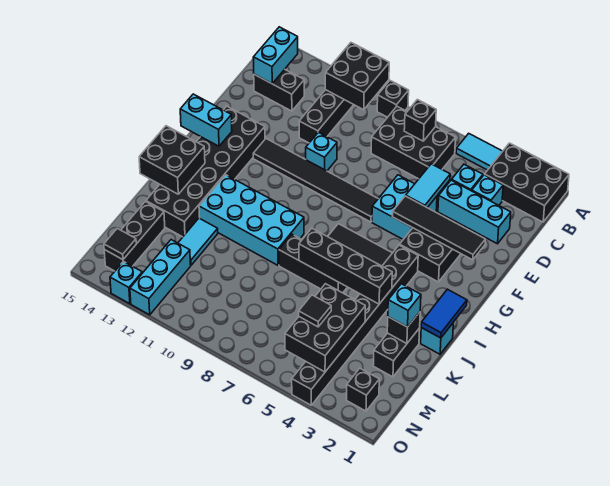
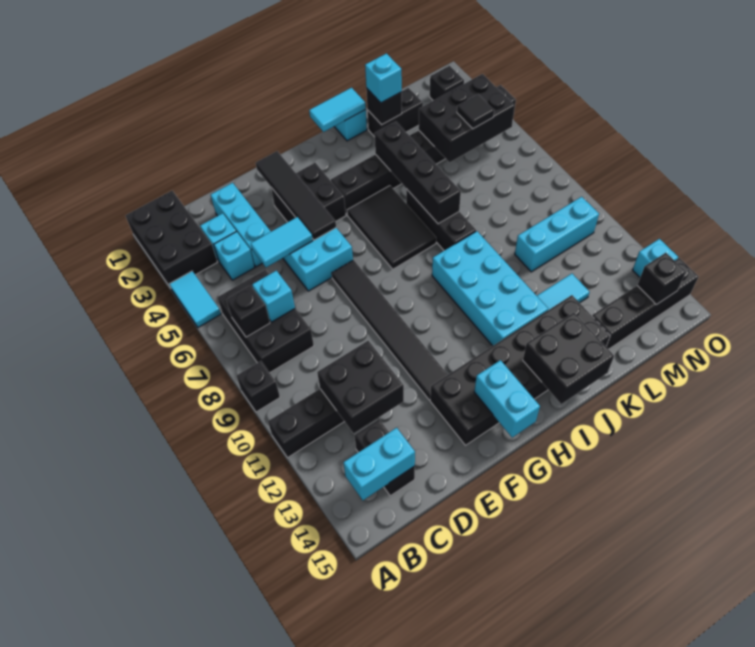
black 2x2 brick [325,43,389,110] -> black 2x2 brick moved to [317,341,404,434]
cyan 1x1 brick [306,132,337,171] -> cyan 1x1 brick moved to [252,271,295,322]
blue 1x2 tile [421,289,467,338] -> cyan 1x2 tile [309,88,366,132]
black 1x3 brick [104,202,165,271] -> black 1x4 brick [592,258,699,349]
cyan 1x3 brick [130,240,191,315] -> cyan 1x3 brick moved to [515,197,599,272]
black 1x1 tile [104,228,136,260] -> black 1x1 brick [637,253,686,305]

